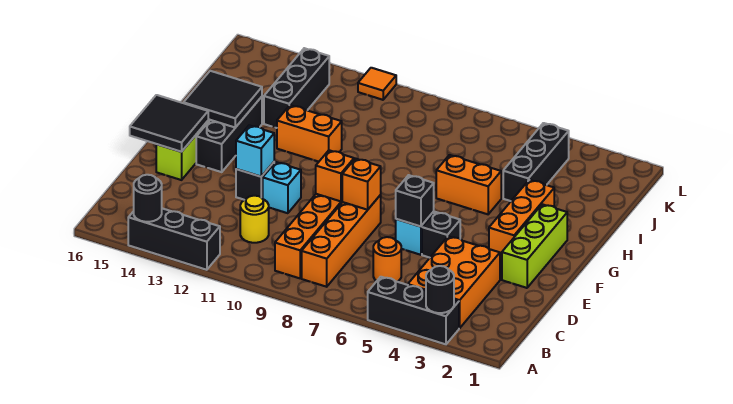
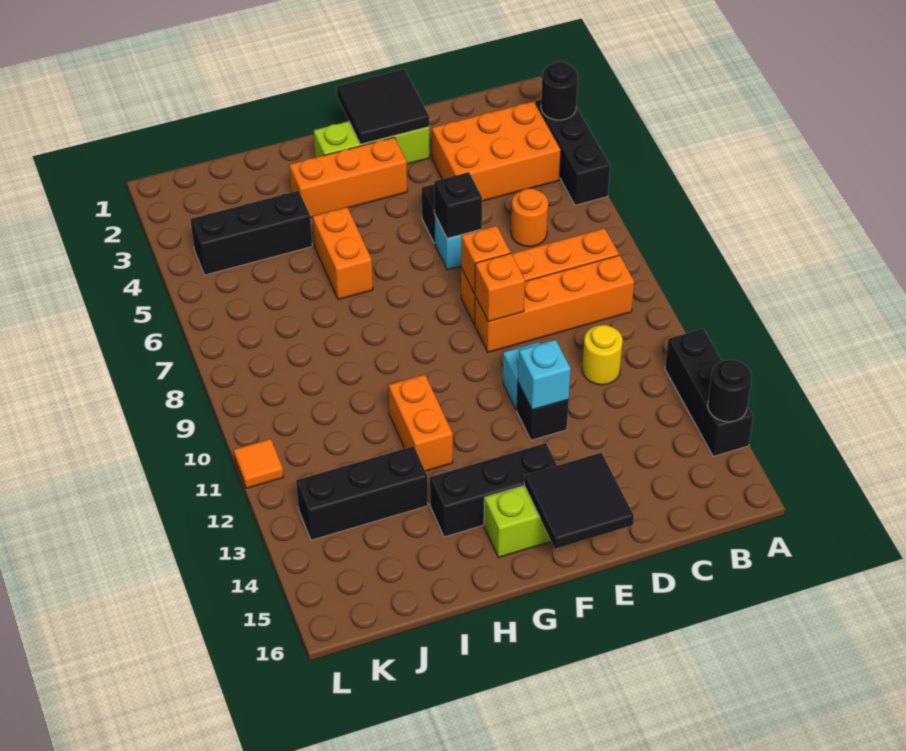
black 2x2 tile [184,71,262,128] -> black 2x2 tile moved to [337,69,429,144]

